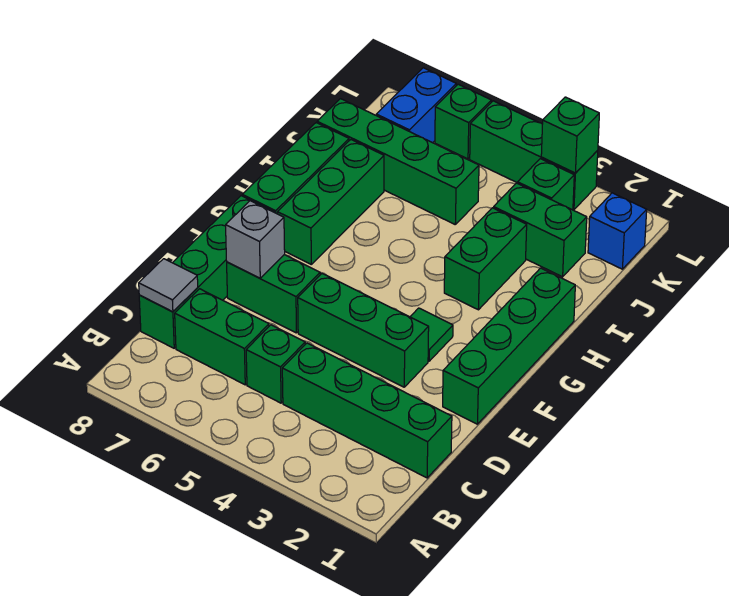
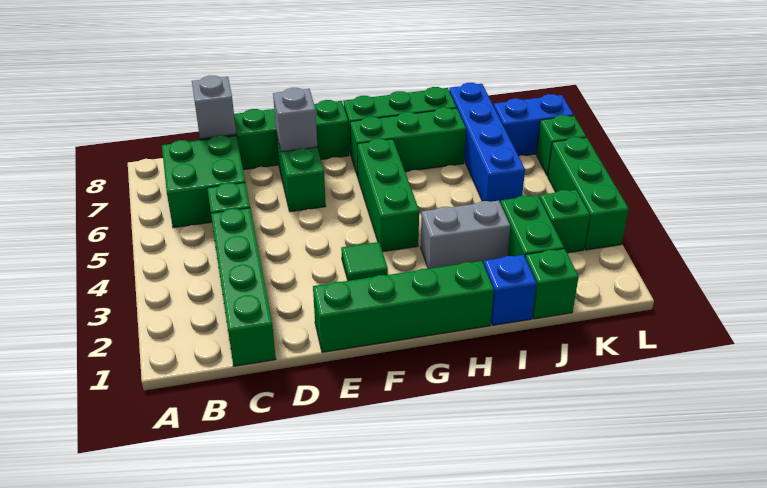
green 1x2 brick [175,289,269,385] -> green 2x2 brick [162,135,245,228]
grey 1x1 tile [139,259,198,312] -> grey 1x1 brick [192,76,236,139]
green 1x3 brick [298,274,429,387] -> green 1x3 brick moved to [357,139,419,252]
green 1x2 brick [444,208,527,310] -> grey 1x2 brick [421,201,510,269]
green 1x4 brick [317,99,479,224] -> blue 1x4 brick [449,83,525,203]
blue 1x1 brick [588,193,647,269] -> blue 1x1 brick moved to [484,255,536,325]
green 1x1 brick [541,97,599,173] -> green 1x1 brick moved to [525,249,579,319]

